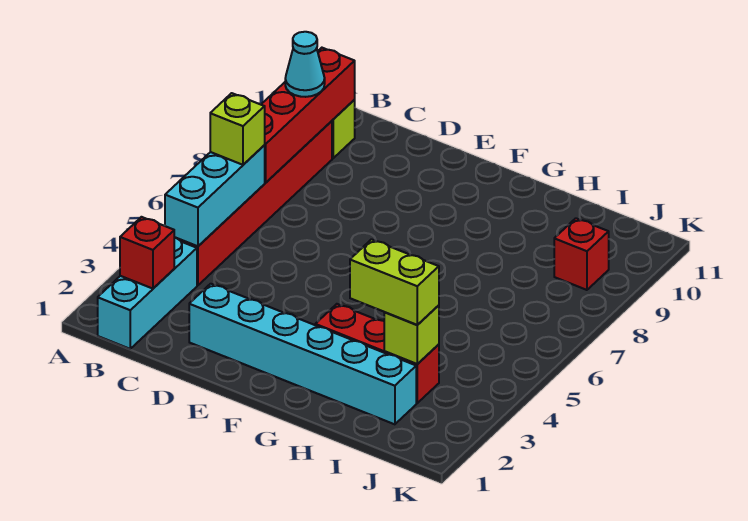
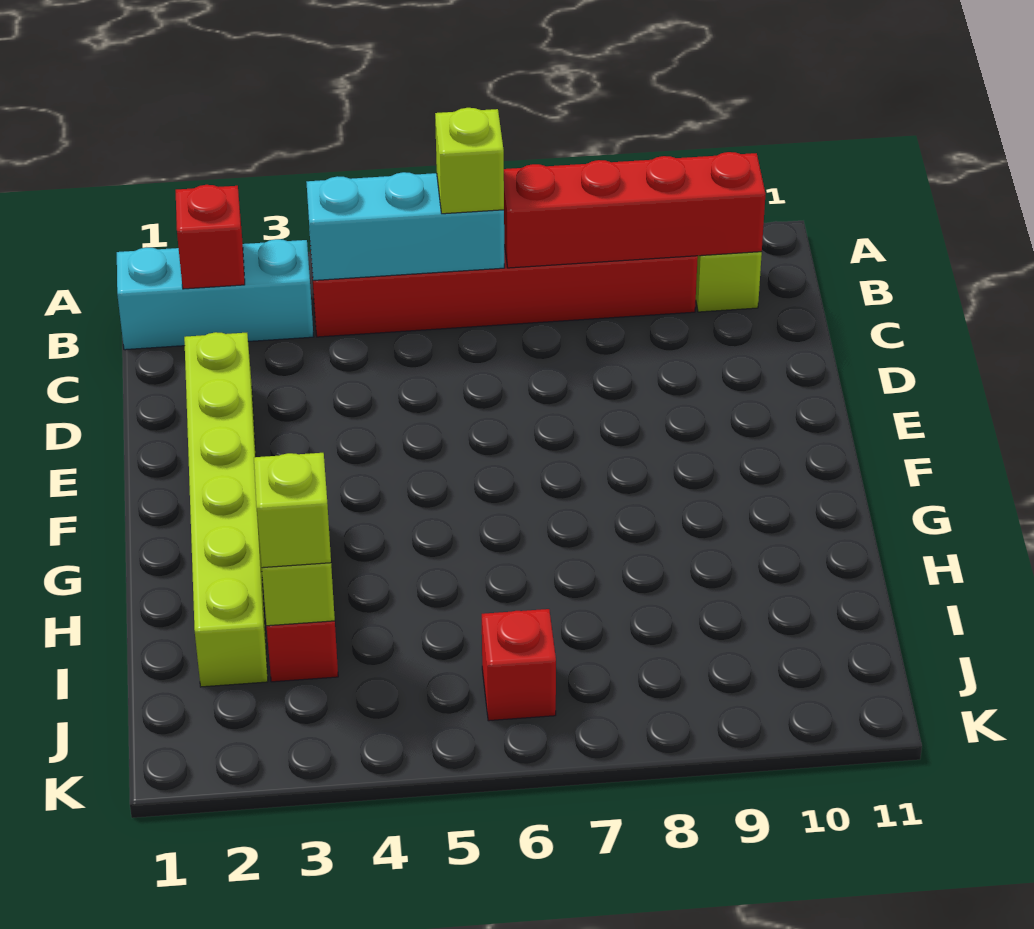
cyan 1x1 cone [285,32,325,97] -> none
cyan 1x6 brick [189,284,416,424] -> lime 1x6 brick [184,332,268,687]
lime 1x2 brick [350,239,439,325] -> lime 1x1 brick [254,453,331,568]
red 1x1 brick [554,218,609,290] -> red 1x1 brick moved to [482,609,556,721]

